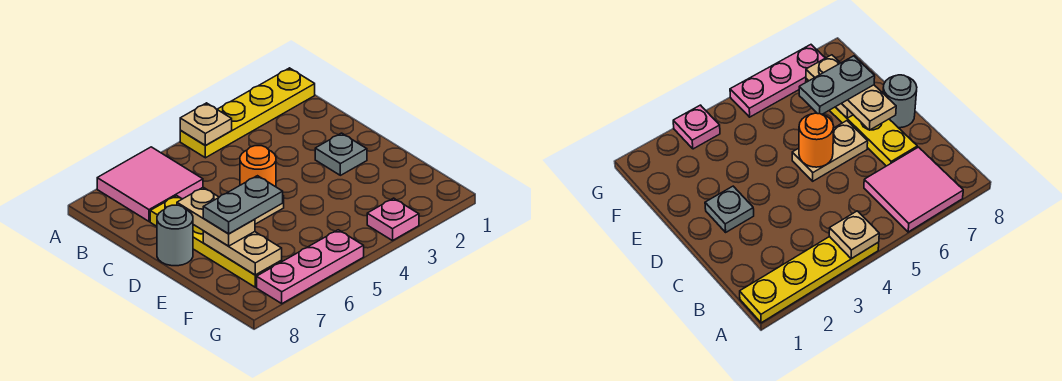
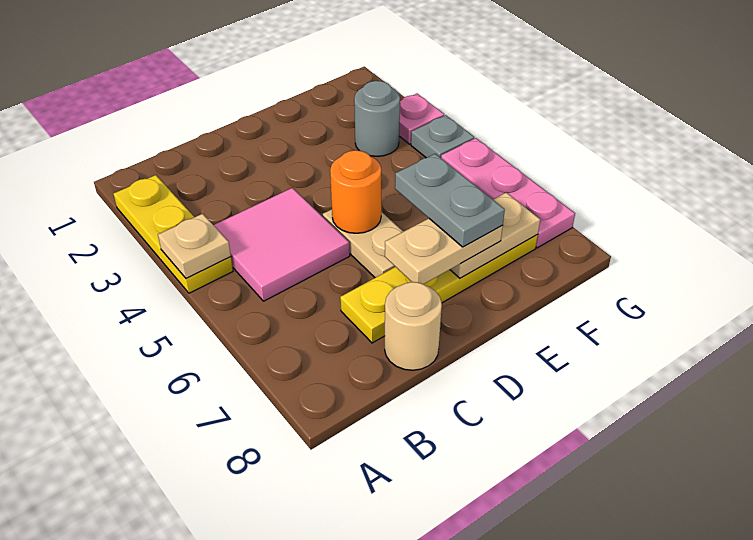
yellow 1x4 plate [180,68,315,158] -> yellow 1x3 plate [114,175,233,293]
pink 2x2 tile [97,147,203,221] -> pink 2x2 tile moved to [214,188,350,301]
none -> tan 1x1 round brick [385,282,442,370]
grey 1x1 plate [315,133,367,175] -> grey 1x1 plate moved to [411,115,474,158]
grey 1x1 round brick [157,205,193,266] -> grey 1x1 round brick moved to [354,81,400,156]

